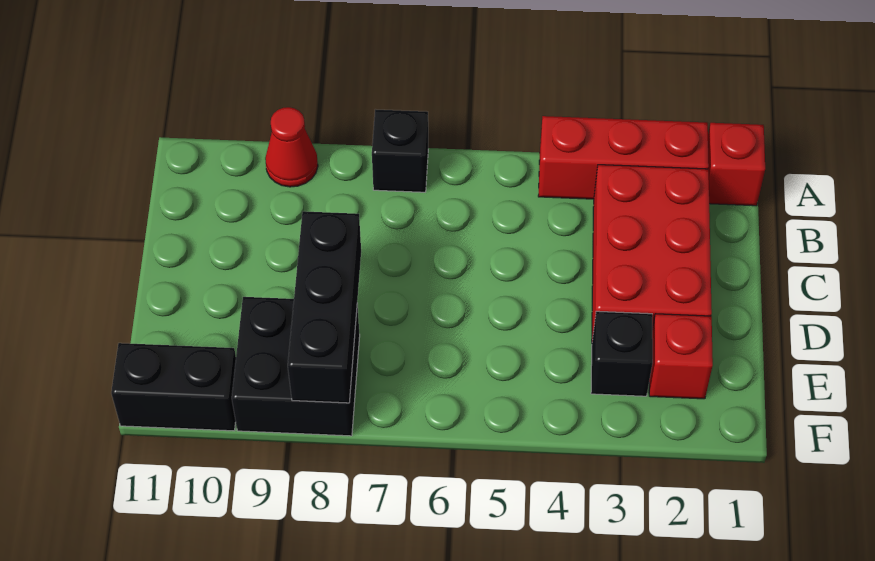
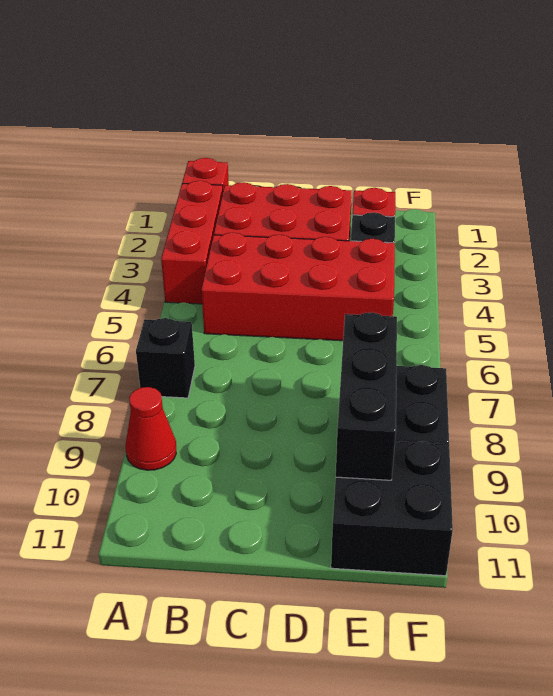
none -> red 2x4 brick [201,233,395,341]
black 1x3 brick [288,211,361,403] -> black 1x3 brick turned to [336,312,397,480]
black 1x2 brick [111,343,236,431] -> black 2x2 brick [331,441,453,576]

